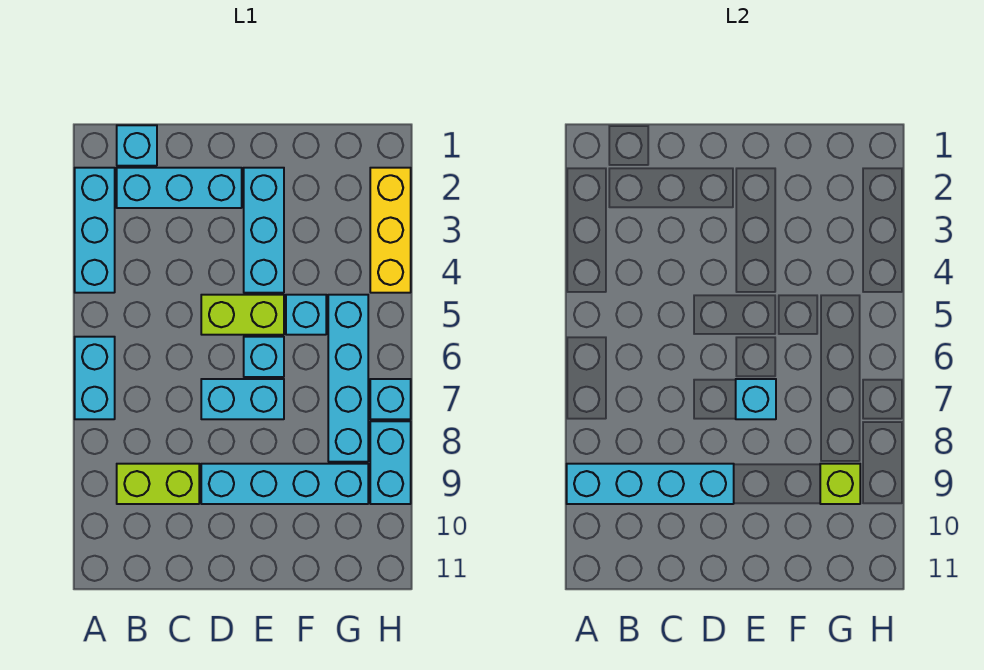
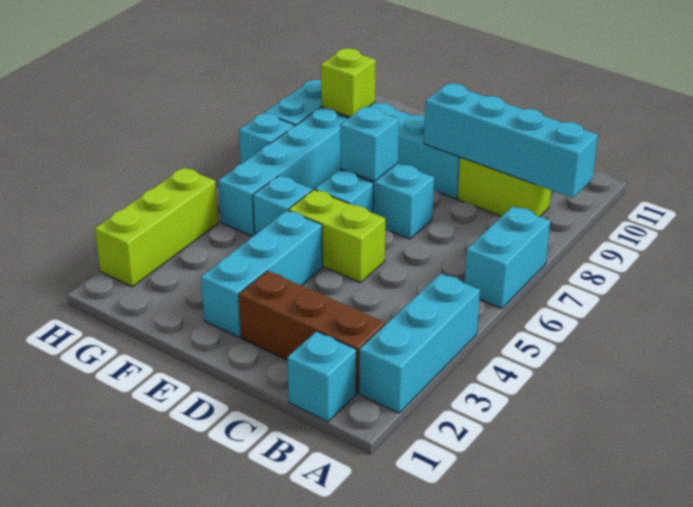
cyan 1x3 brick [117,168,242,208] -> brown 1x3 brick [239,271,385,393]
yellow 1x3 brick [370,168,411,293] -> lime 1x3 brick [95,168,218,287]

